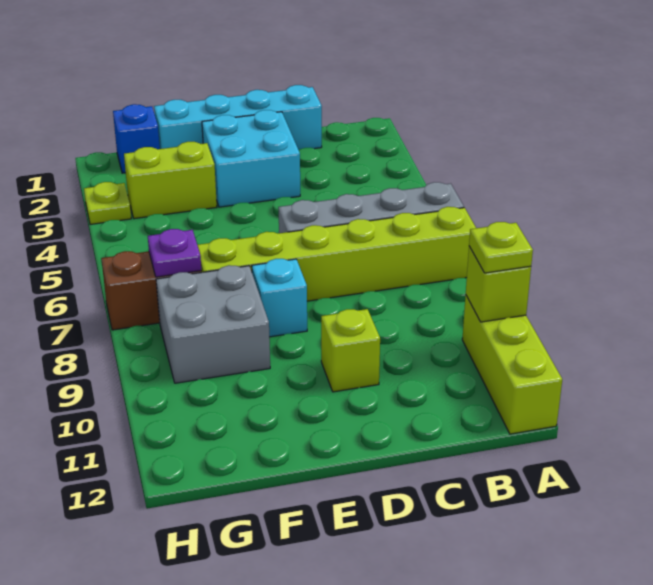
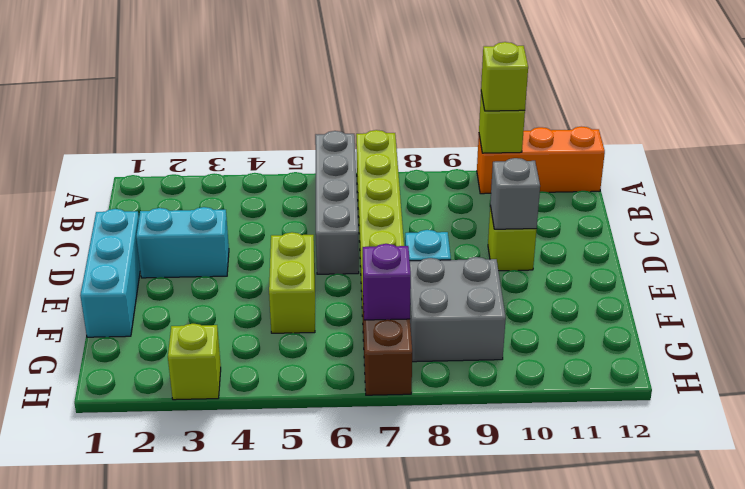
lime 1x3 brick [462,295,562,434] -> orange 1x3 brick [477,126,605,194]
lime 1x1 plate [469,222,533,273] -> lime 1x1 brick [481,42,528,111]
cyan 1x4 brick [154,85,322,150] -> cyan 1x3 brick [80,209,140,337]
cyan 2x2 brick [202,110,300,207] -> cyan 1x2 brick [136,207,229,278]
none -> grey 1x1 brick [490,158,540,229]
lime 1x2 brick [124,142,217,219] -> lime 1x2 brick moved to [269,232,315,333]
blue 1x1 brick [113,104,160,173] -> none
purple 1x1 plate [148,229,201,277] -> purple 1x1 brick [363,244,411,320]
lime 1x1 plate [84,182,131,224] -> lime 1x1 brick [168,324,221,400]

